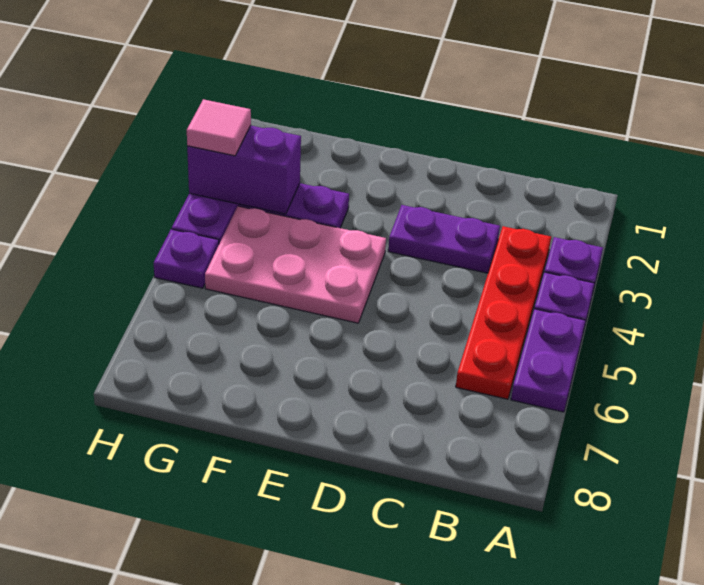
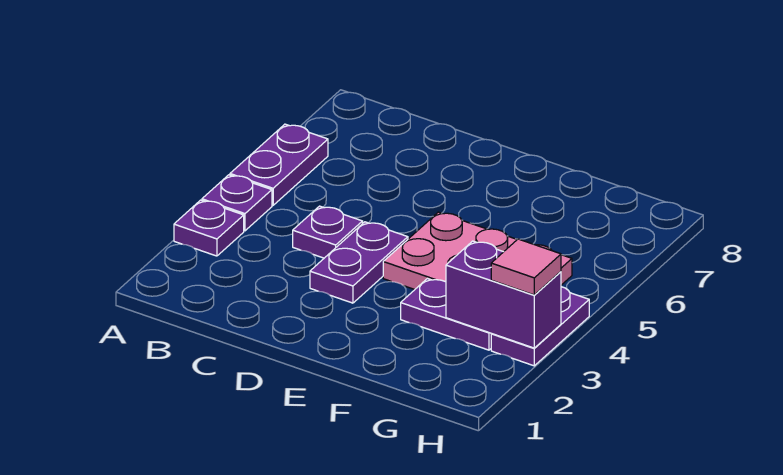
red 1x4 plate [456,226,551,399] -> none
purple 1x2 plate [388,205,500,273] -> purple 1x2 plate turned to [310,222,408,303]
purple 1x1 plate [154,229,219,288] -> purple 1x1 plate moved to [293,206,363,258]

